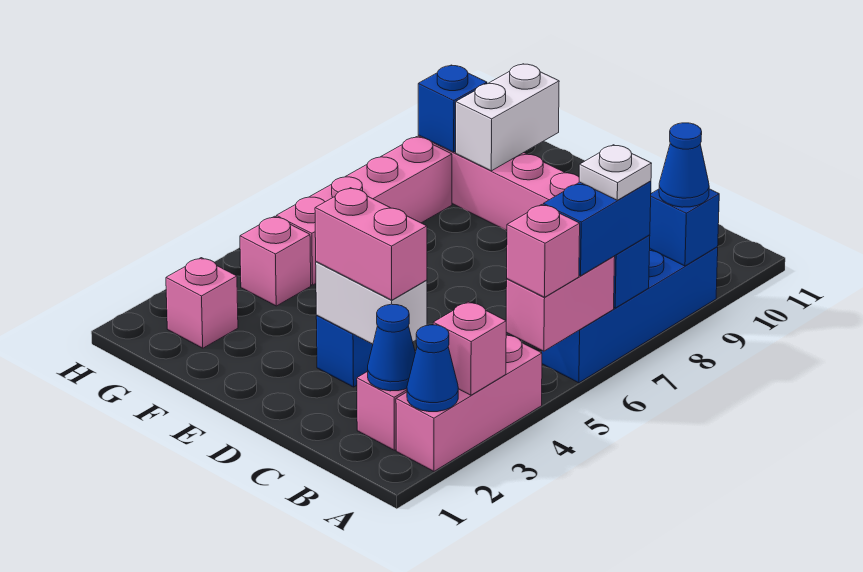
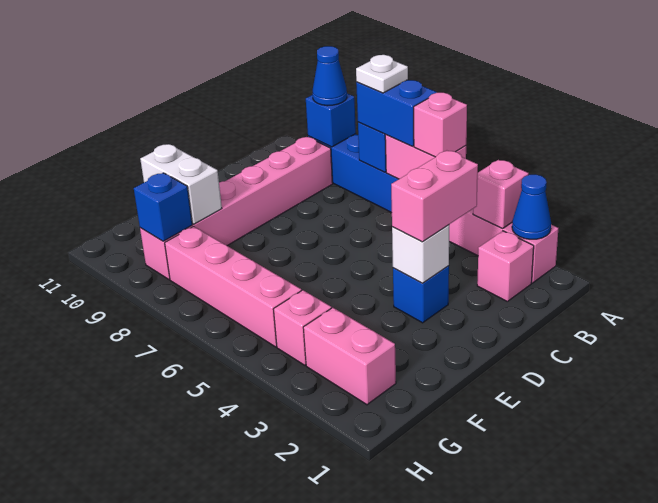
blue 1x1 cone [368,304,415,391] -> none
white 1x2 brick [316,262,427,344] -> white 1x1 brick [392,225,449,283]
pink 1x1 brick [166,258,238,348] -> pink 1x2 brick [303,308,396,405]

